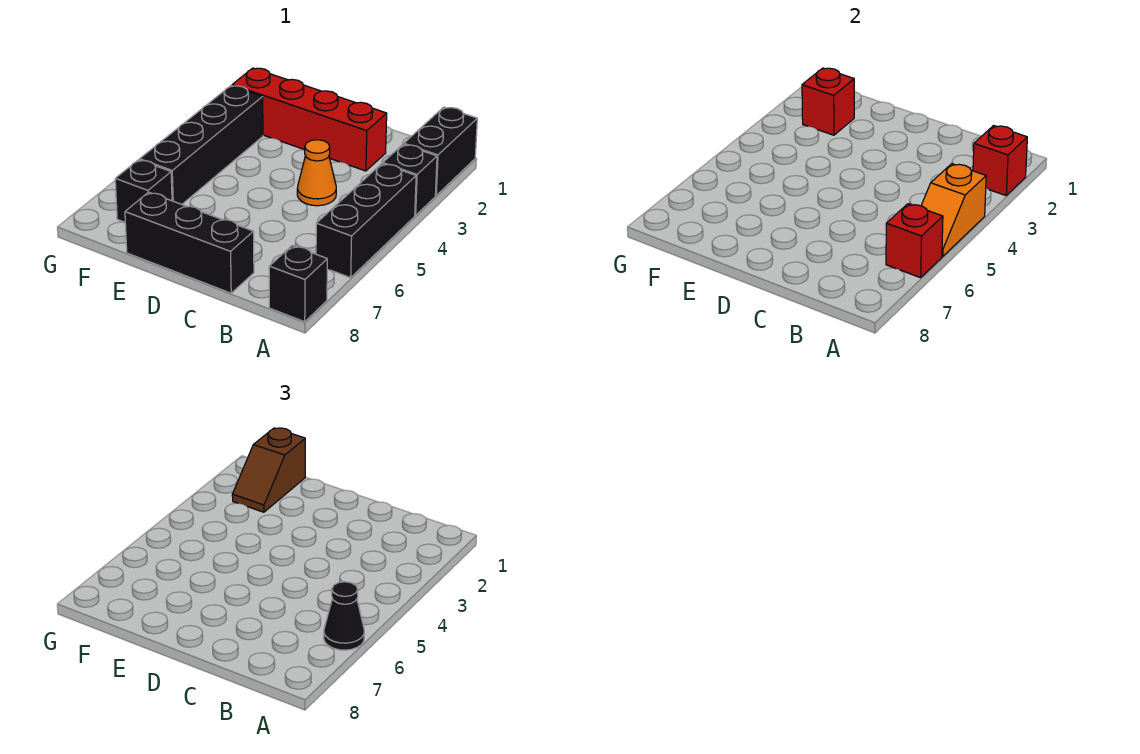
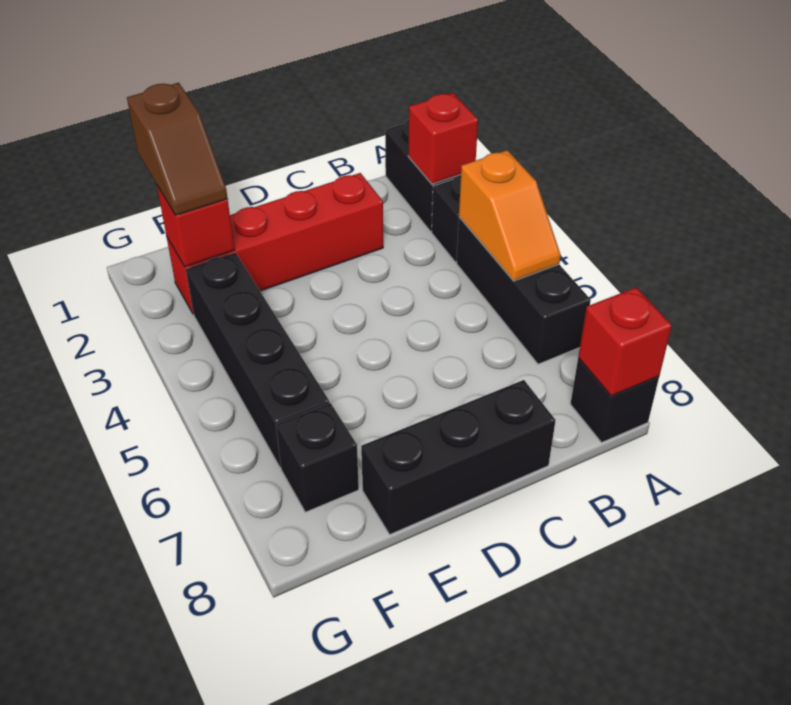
red 1x1 brick [886,204,943,278] -> red 1x1 brick moved to [578,287,672,396]
black 1x1 cone [324,582,364,650] -> none
orange 1x1 cone [297,140,336,206] -> none

